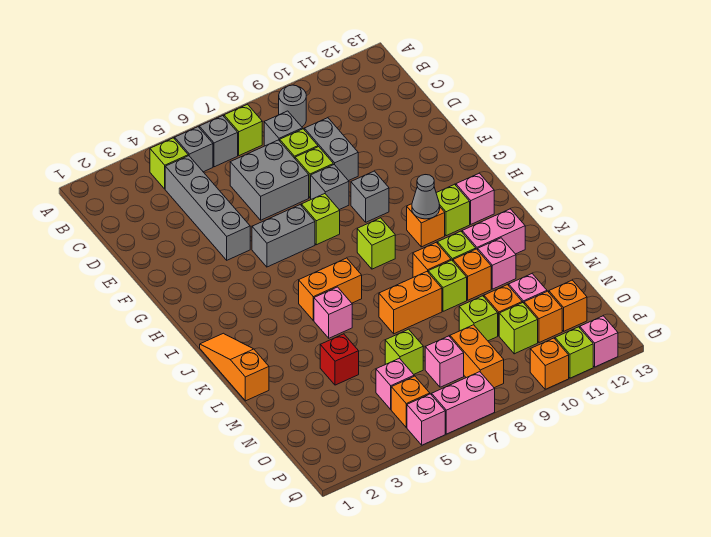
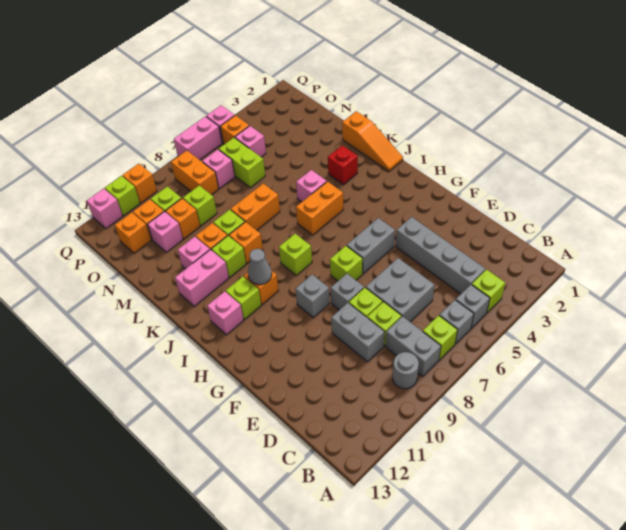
grey 1x1 brick [264,111,303,146] -> grey 1x2 brick [385,316,441,376]
red 1x1 brick [320,334,359,385] -> red 1x1 brick moved to [328,145,358,185]
lime 1x1 brick [385,329,423,374] -> lime 1x2 brick [219,138,265,187]

